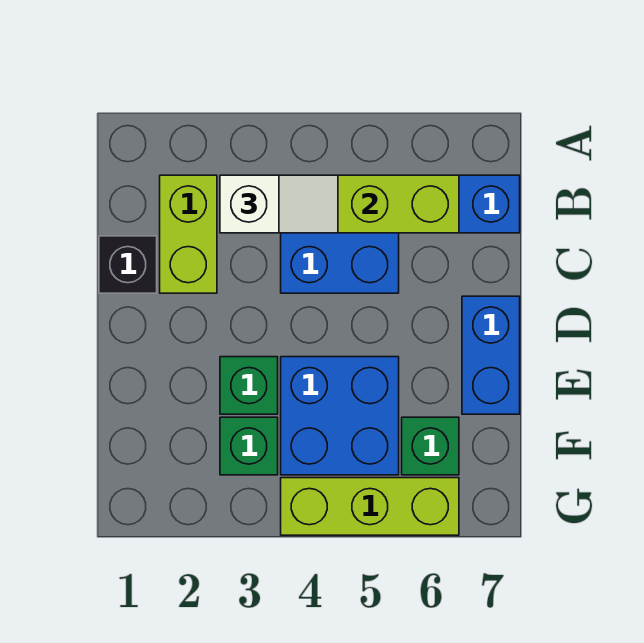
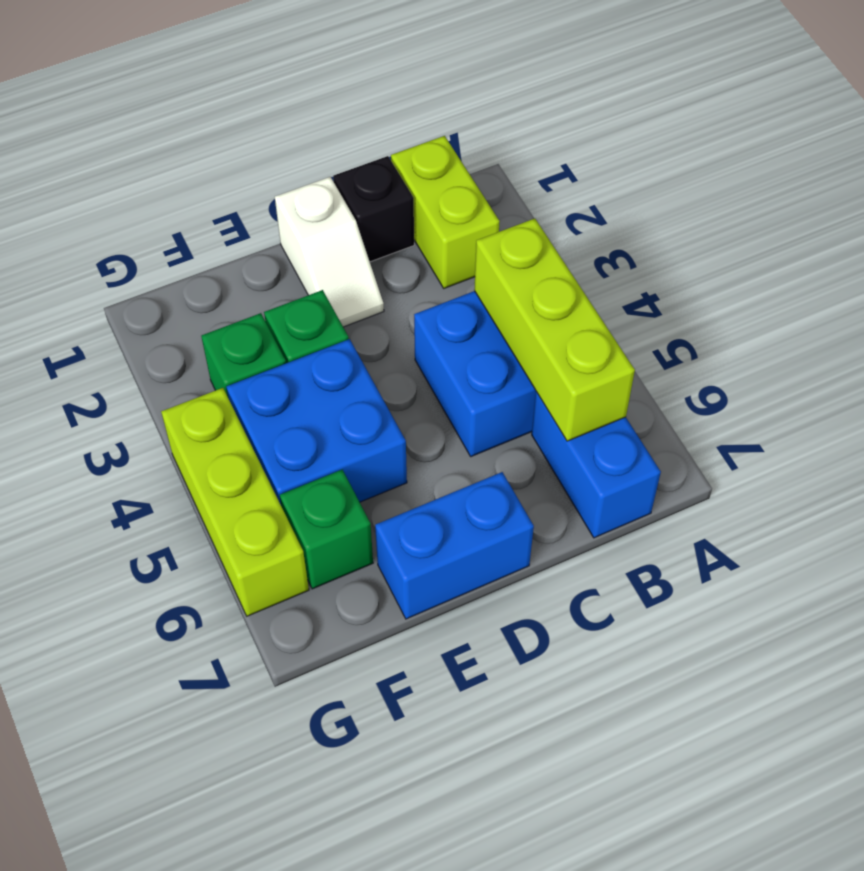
lime 1x2 brick [160,175,217,293] -> lime 1x2 brick turned to [391,136,500,288]
white 1x2 slope [220,175,338,233] -> white 1x2 slope moved to [275,177,384,327]

